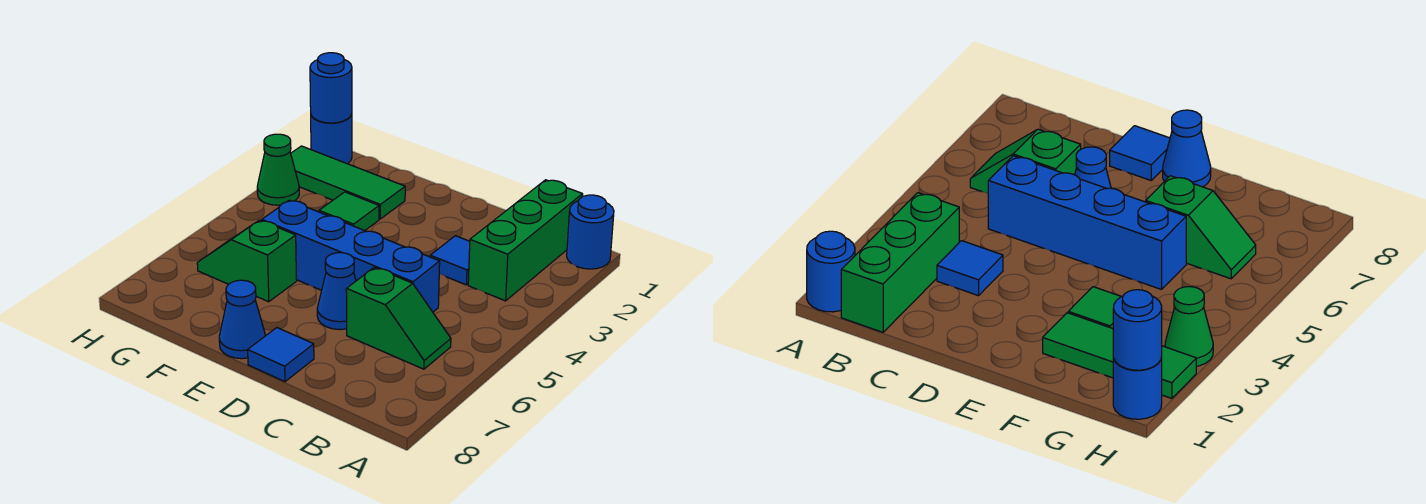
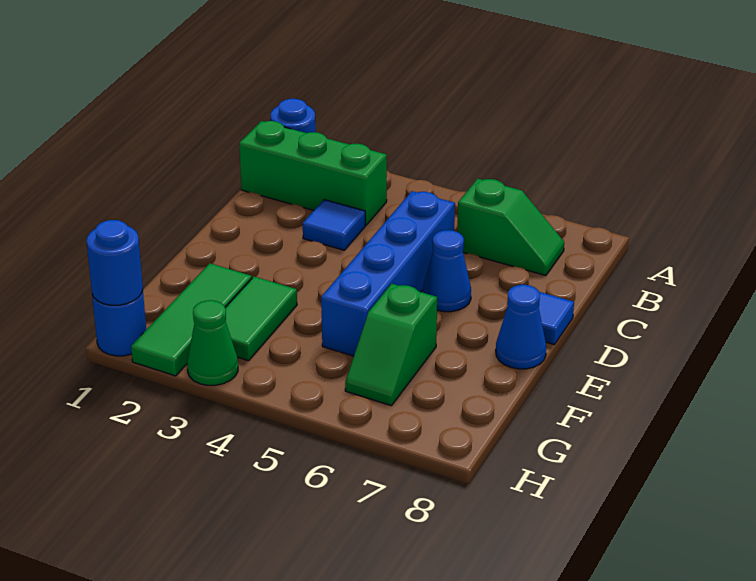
green 1x2 slope [346,268,451,369] -> green 1x2 slope turned to [457,179,564,276]
green 1x1 tile [319,192,379,231] -> green 1x2 tile [225,277,297,361]

